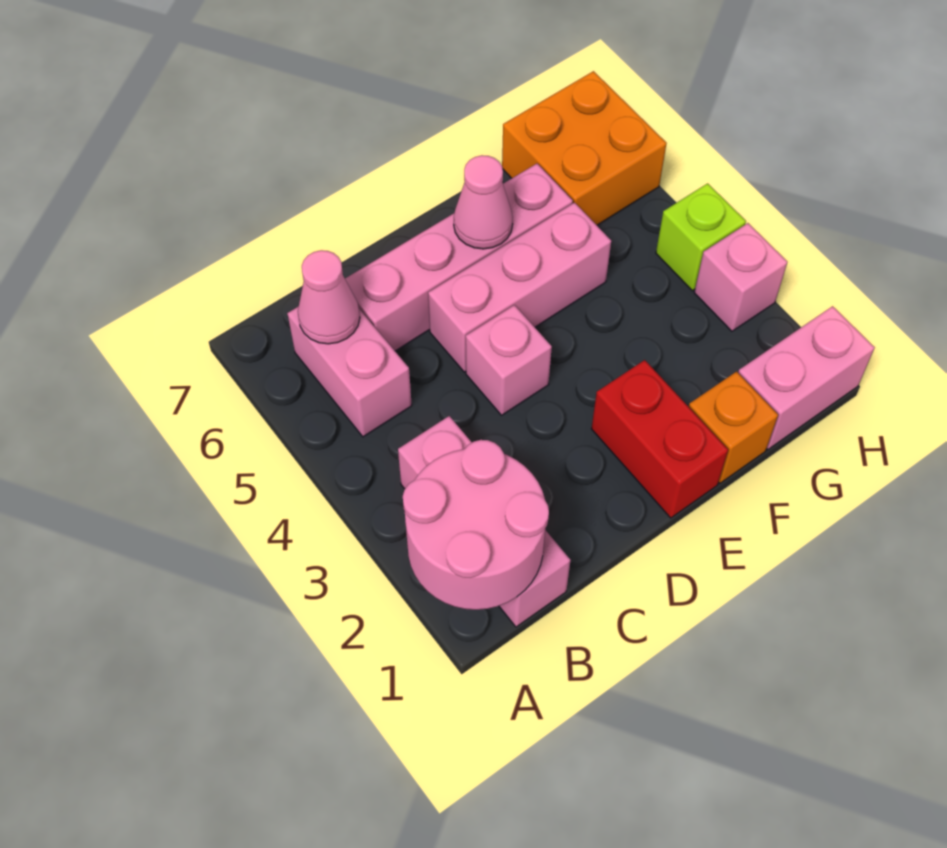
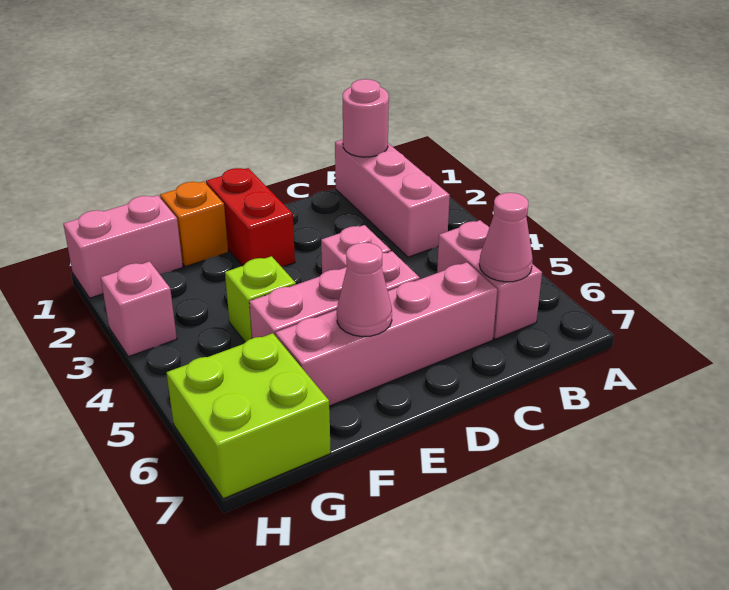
pink 2x2 round brick [403,440,549,610] -> pink 1x1 round brick [343,79,389,157]
orange 2x2 brick [502,71,667,225] -> lime 2x2 brick [167,333,331,499]
lime 1x1 brick [656,183,746,291] -> lime 1x1 brick moved to [225,256,296,342]

